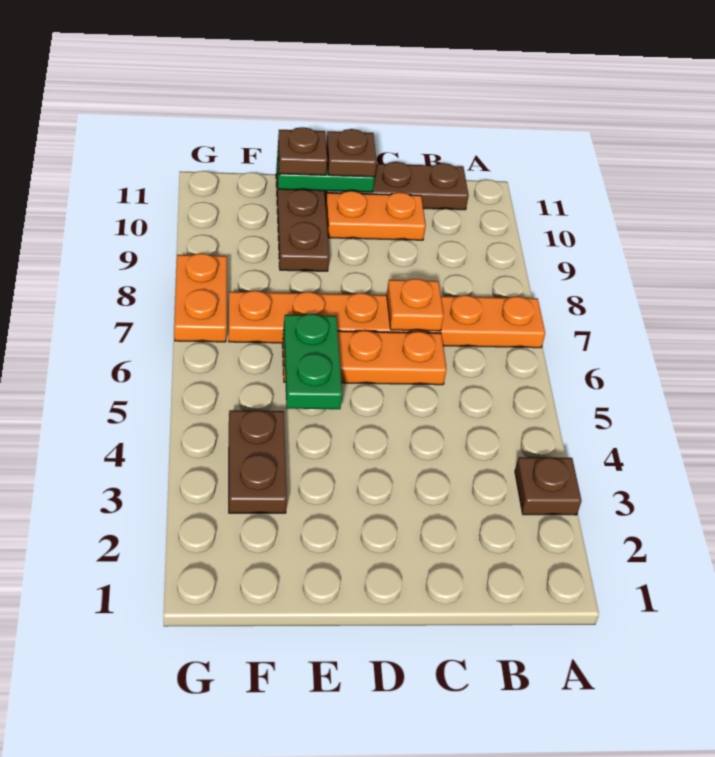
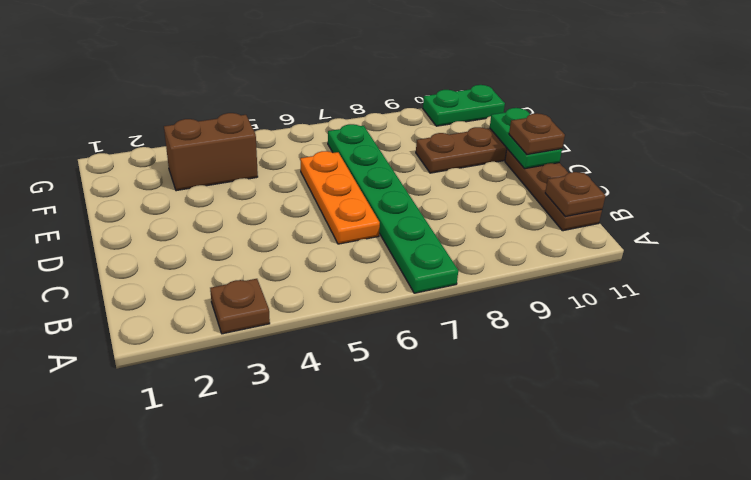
orange 1x6 plate [229,291,545,348] -> green 1x6 plate [328,124,458,293]
orange 1x1 plate [387,279,444,331] -> none
orange 1x2 plate [326,191,426,240] -> none
green 1x2 plate [283,314,342,409] -> green 1x2 plate moved to [423,85,505,126]
brown 1x1 plate [278,127,327,175] -> brown 1x1 plate moved to [545,172,605,217]
brown 1x2 plate [229,410,287,513] -> brown 1x2 brick [164,113,258,191]
orange 1x2 plate [174,253,227,342] -> none

